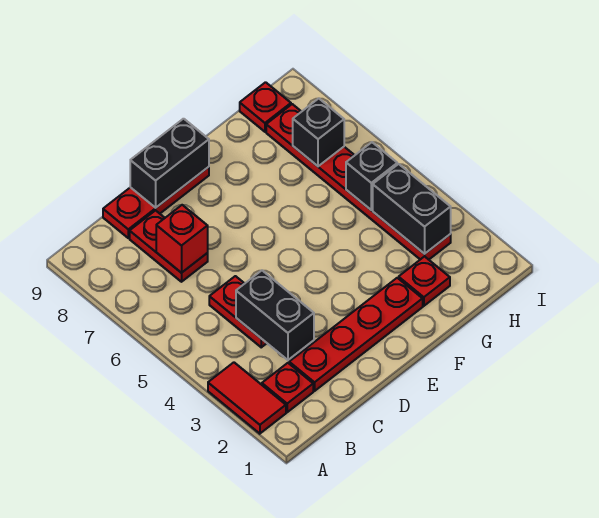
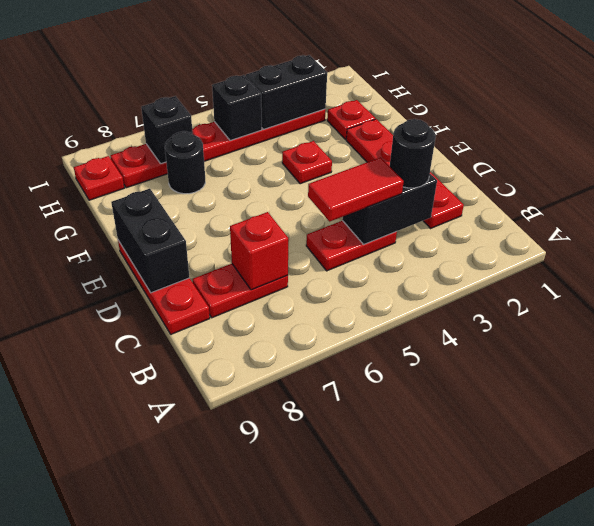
red 1x2 tile [208,362,286,434] -> red 1x2 tile moved to [308,158,404,221]
red 1x1 plate [262,363,313,412] -> red 1x1 plate moved to [282,141,332,184]
none -> black 1x1 round brick [390,119,436,188]
none -> black 1x1 round brick [165,131,205,194]

